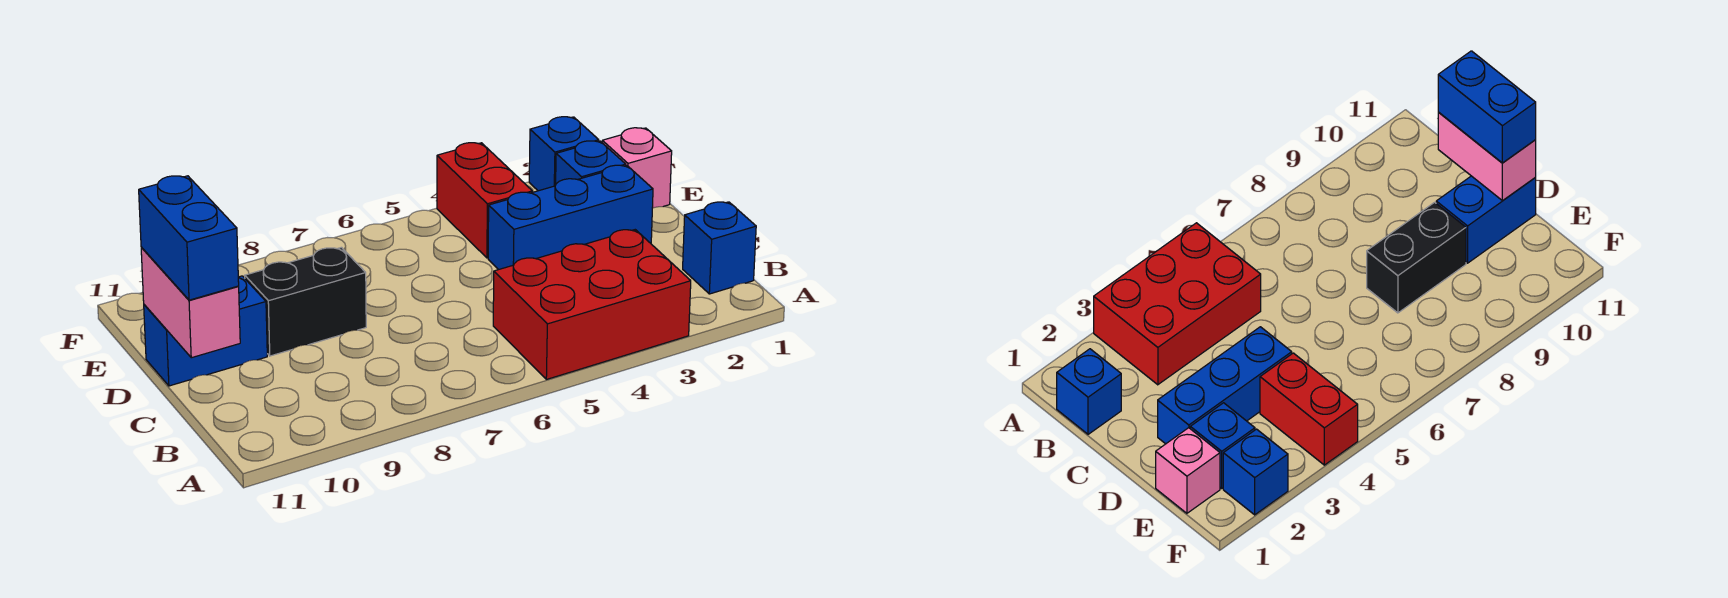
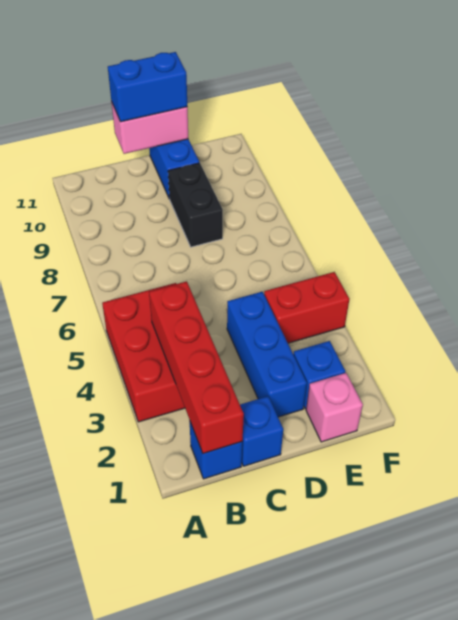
none -> red 1x4 brick [149,281,244,454]
blue 1x1 brick [529,117,599,191] -> blue 1x1 brick moved to [240,396,283,466]

